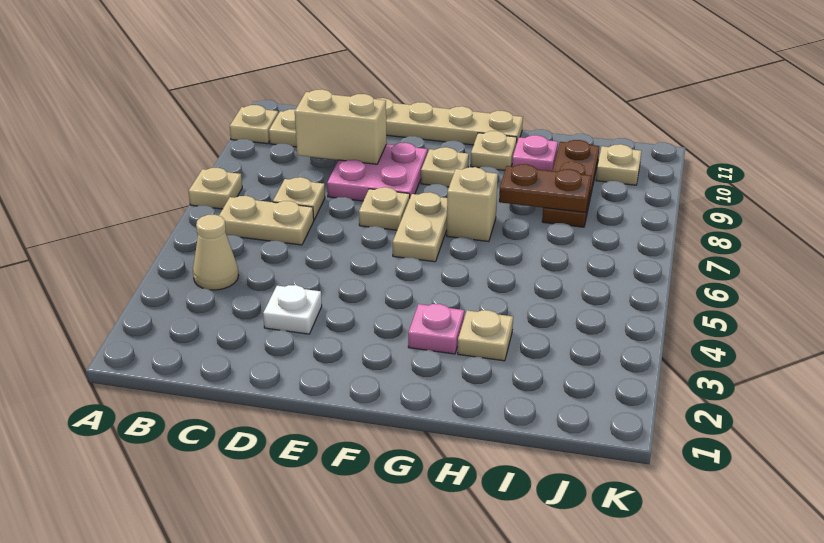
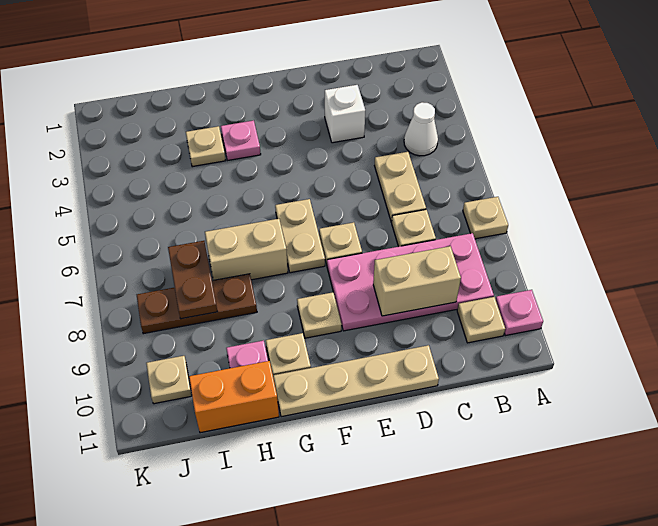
tan 1x1 plate [230,105,278,144] -> pink 1x1 plate [496,290,543,336]
tan 1x1 cone [193,215,239,290] -> white 1x1 cone [404,102,438,156]
tan 1x2 plate [219,196,314,245] -> tan 1x2 plate turned to [374,152,426,222]
white 1x1 plate [263,285,322,334] -> white 1x1 brick [325,85,365,143]
pink 2x2 plate [327,143,427,201] -> pink 2x4 plate [327,233,494,331]
tan 1x1 brick [447,167,498,242] -> tan 1x2 brick [205,219,288,280]
brown 1x2 plate [499,164,591,213] -> brown 1x2 plate turned to [168,241,218,319]
none -> orange 1x2 brick [189,361,279,433]
brown 1x3 plate [542,140,599,227] -> brown 1x3 plate turned to [137,274,257,334]

